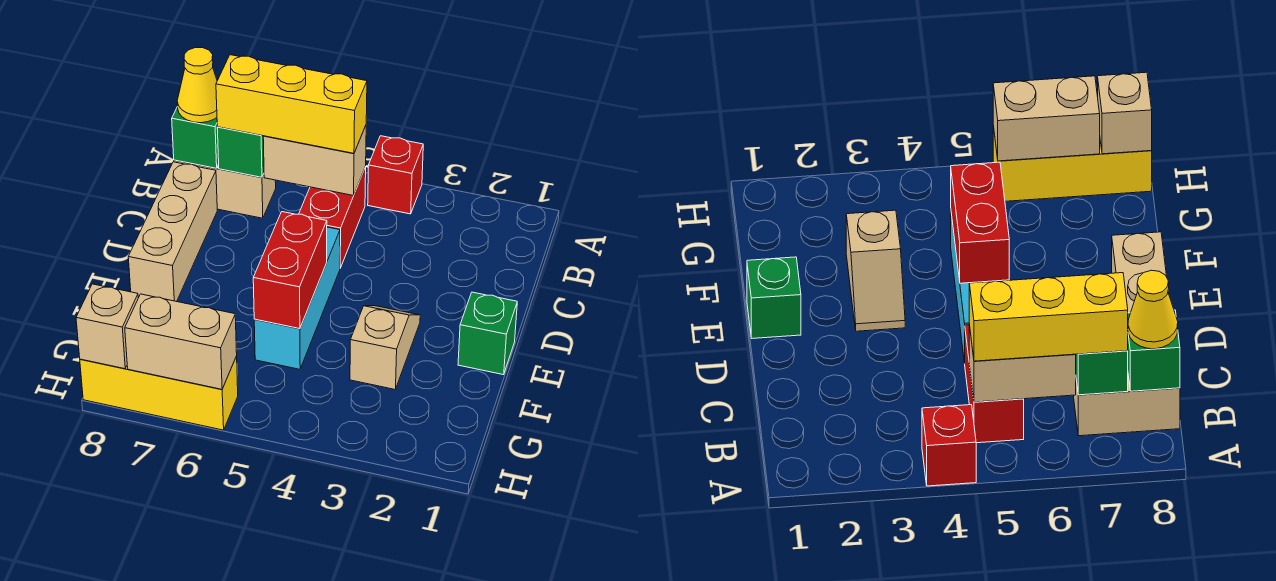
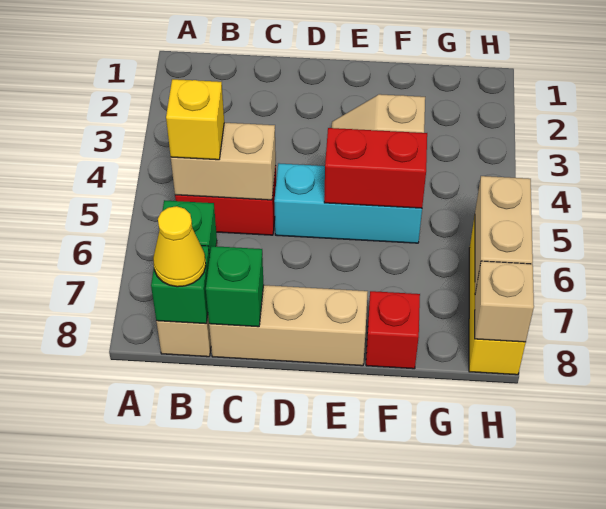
red 1x1 brick [368,136,423,214] -> red 1x1 brick moved to [366,291,420,369]
tan 1x2 brick [263,126,366,196] -> tan 1x2 brick turned to [171,123,276,200]
yellow 1x3 brick [216,55,367,153] -> yellow 1x1 brick [166,79,224,160]
green 1x1 brick [458,292,517,375] -> green 1x1 brick moved to [206,246,264,327]

